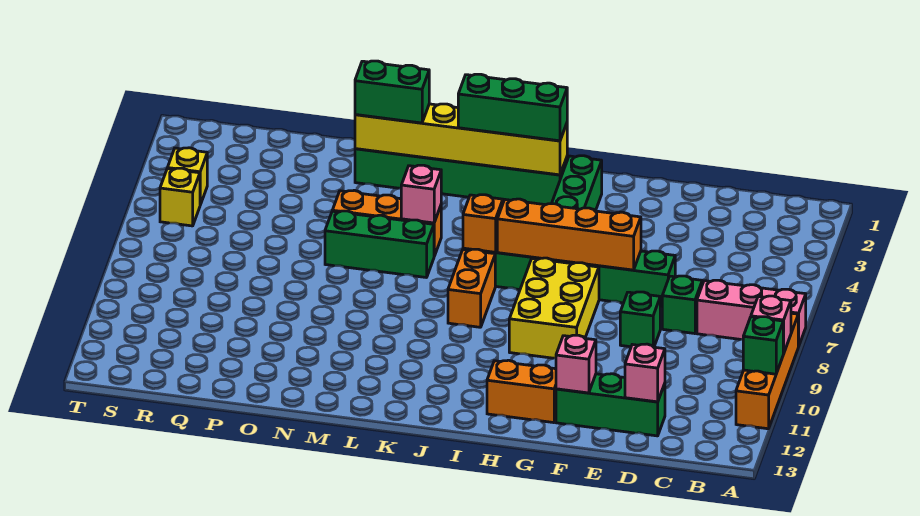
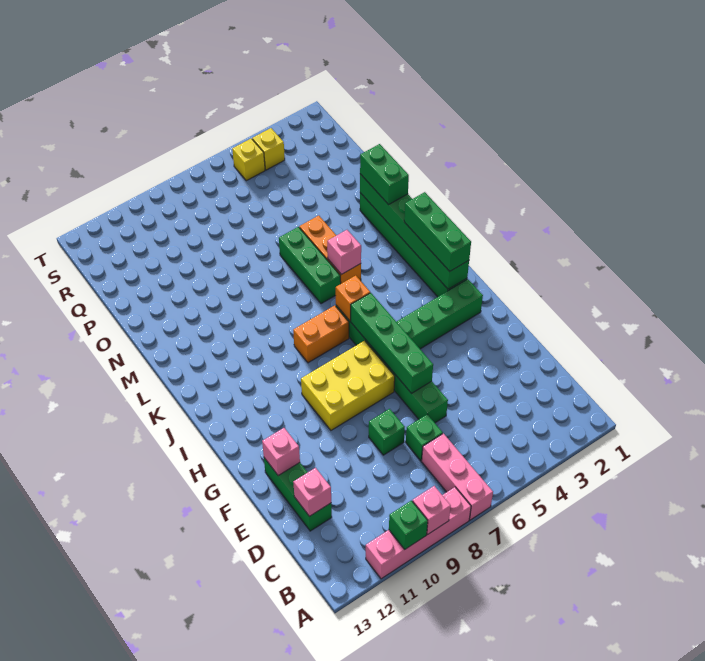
orange 1x4 brick [736,313,798,429] -> pink 1x4 brick [366,487,471,579]
orange 1x4 brick [497,199,641,270] -> green 1x4 brick [351,293,433,393]
orange 1x2 brick [487,360,556,423] -> none
yellow 1x6 brick [355,104,567,175] -> green 1x6 brick [360,174,469,289]

